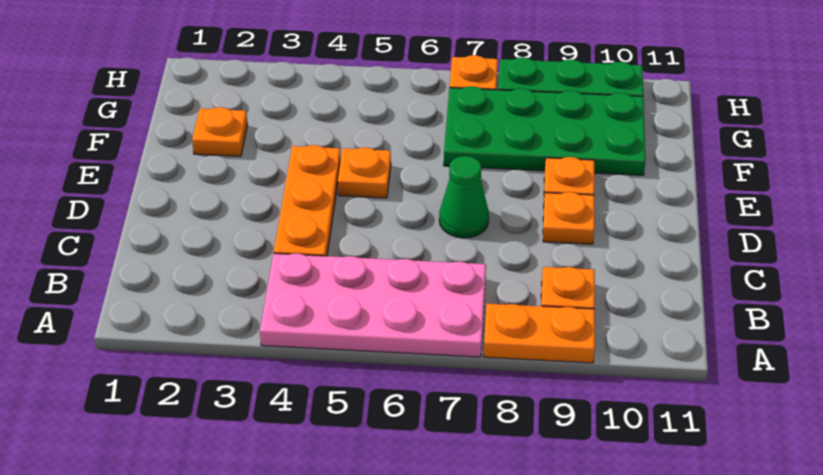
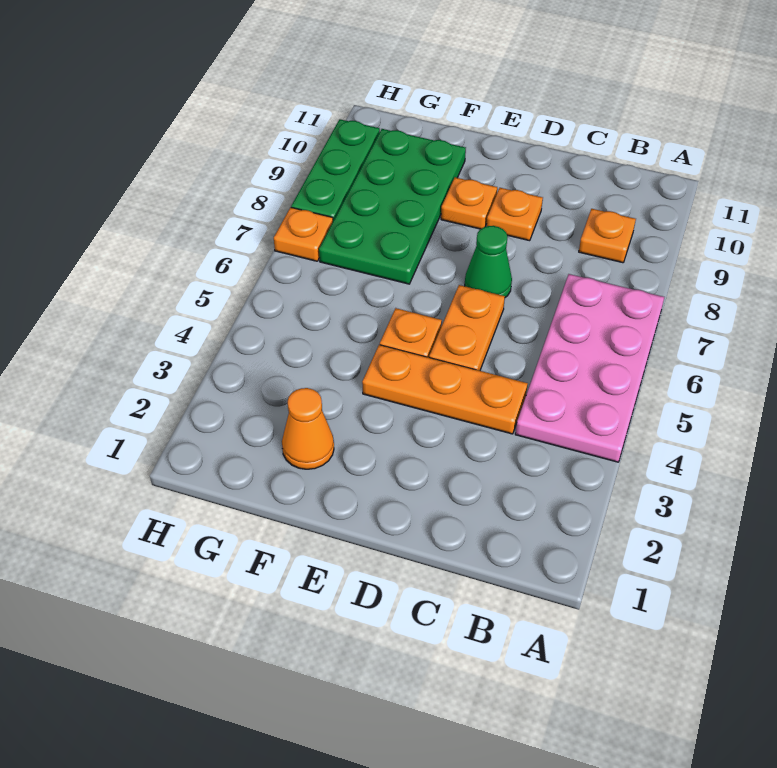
orange 1x2 plate [484,304,595,363] -> orange 1x2 plate moved to [429,285,505,371]
orange 1x1 plate [192,107,247,157] -> orange 1x1 cone [282,388,334,469]

